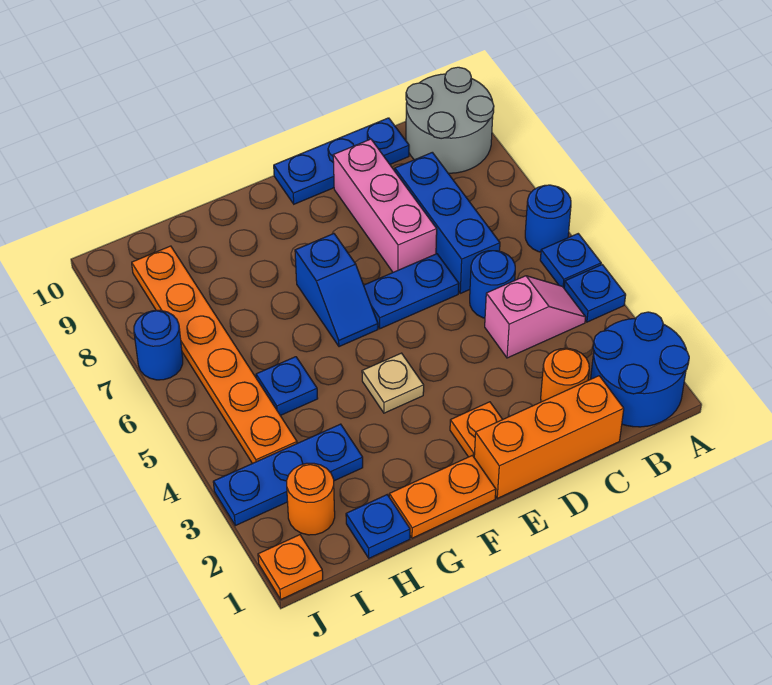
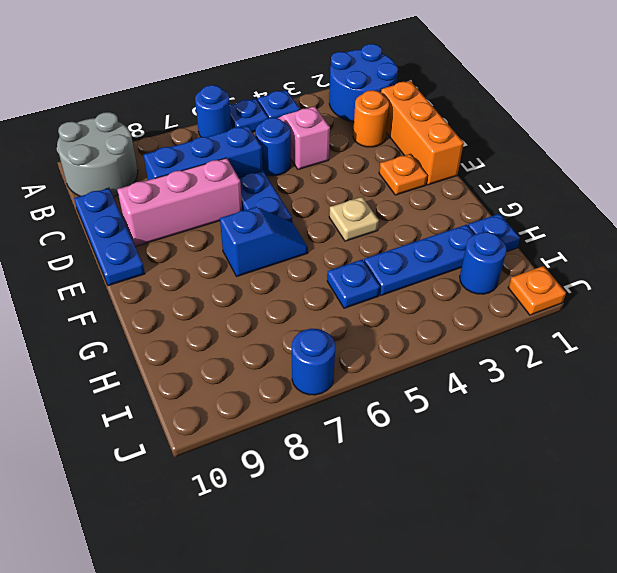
orange 1x2 plate [389,455,496,538] -> none
blue 1x3 plate [213,424,363,526] -> blue 1x3 plate turned to [364,225,475,295]
orange 1x1 round brick [287,463,335,535] -> blue 1x1 round brick [460,232,507,294]
orange 1x6 plate [132,246,297,464] -> none

